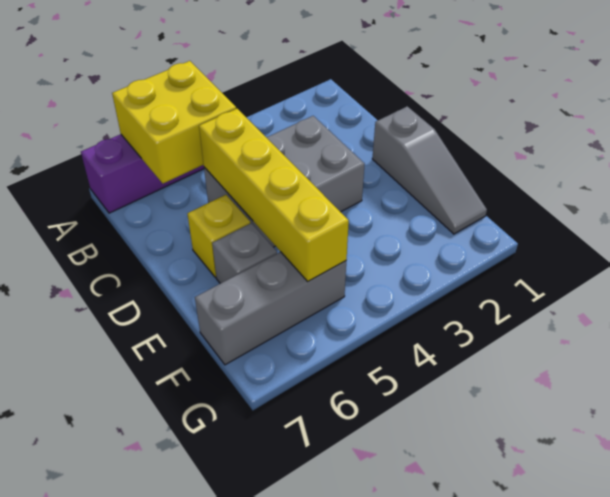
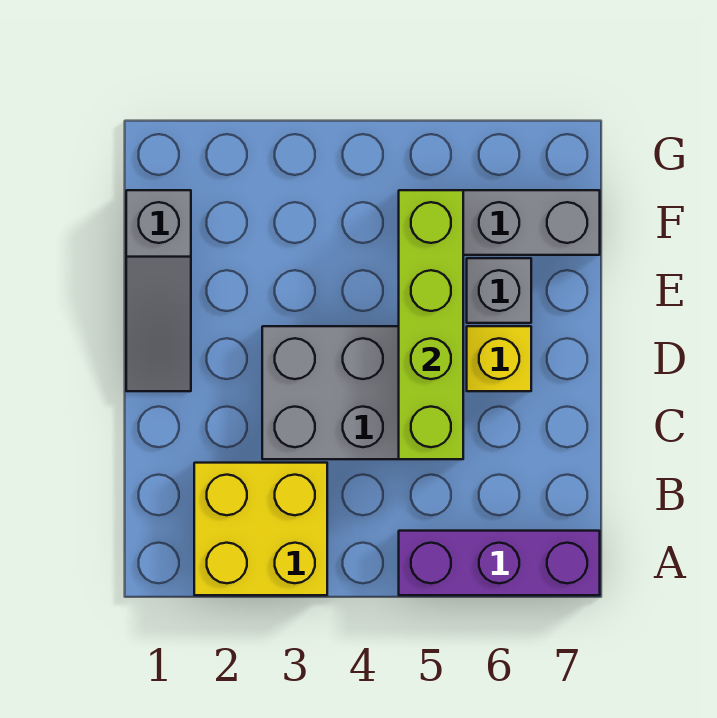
yellow 2x2 brick [112,61,236,183] -> yellow 2x2 brick moved to [194,463,327,595]
yellow 1x4 brick [199,109,349,281] -> lime 1x4 brick [399,190,463,459]
grey 1x3 slope [372,106,487,234] -> grey 1x3 slope turned to [126,190,191,391]

